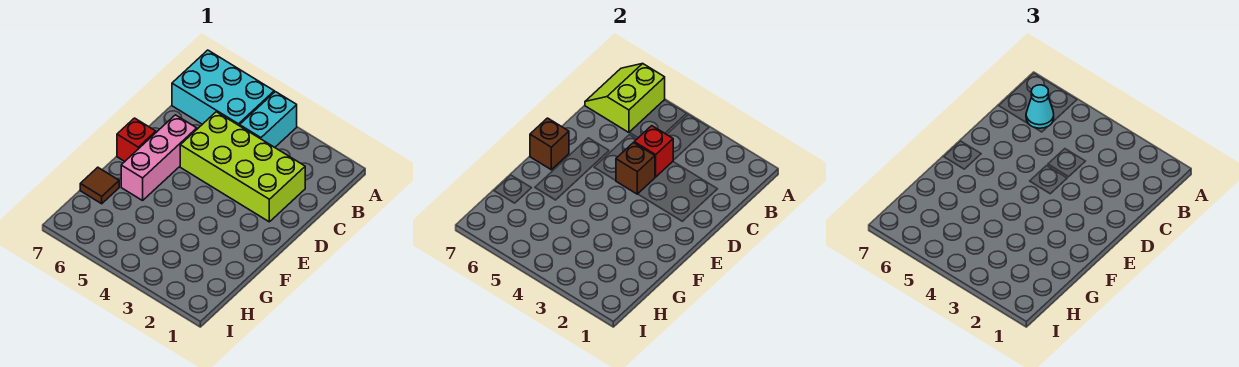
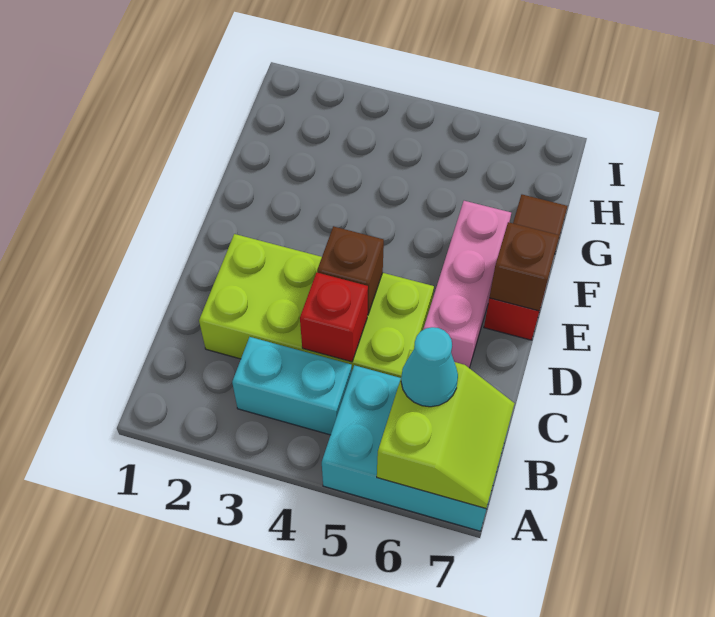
cyan 1x2 brick [240,92,297,147] -> cyan 1x2 brick turned to [232,337,352,435]

